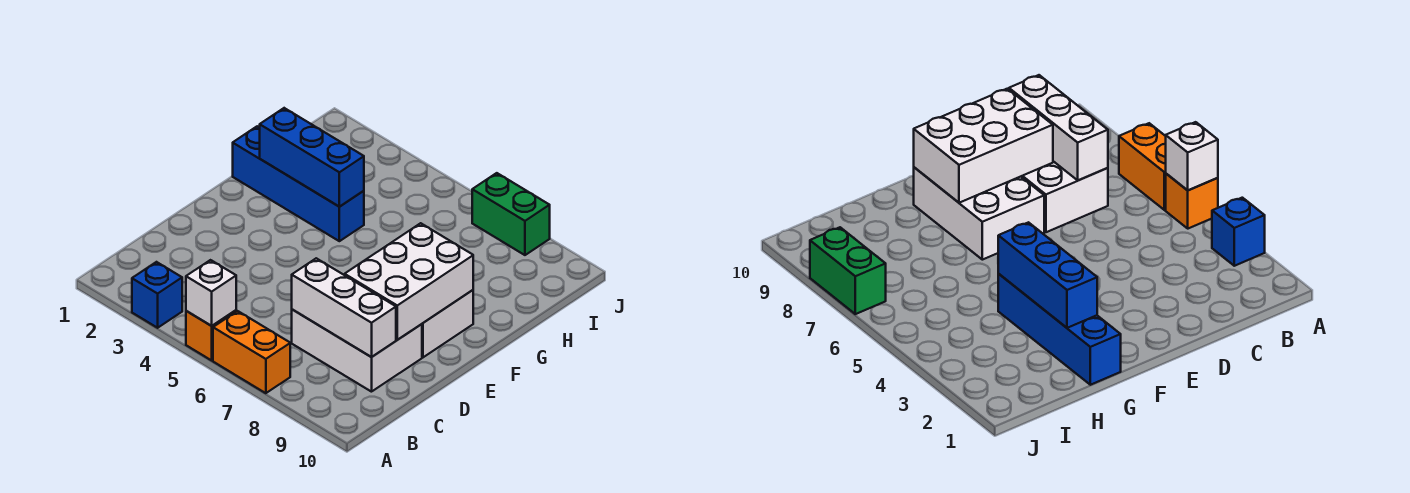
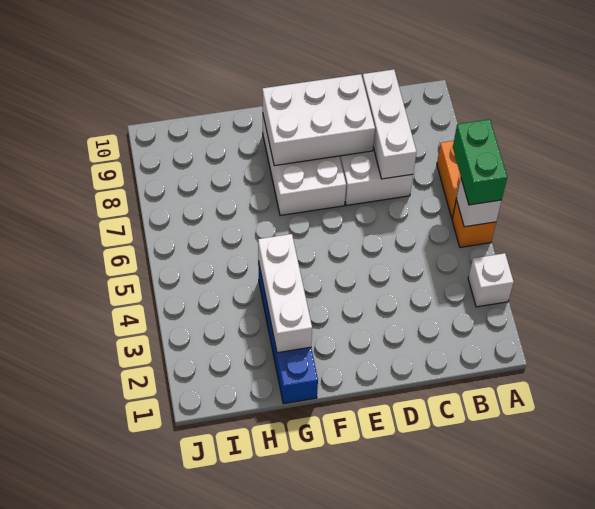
blue 1x1 brick [132,262,182,328] -> white 1x1 brick [468,253,514,307]
blue 1x3 brick [260,108,364,207] -> white 1x3 brick [258,234,312,353]
green 1x2 brick [472,173,550,255] -> green 1x2 brick moved to [453,119,507,205]

